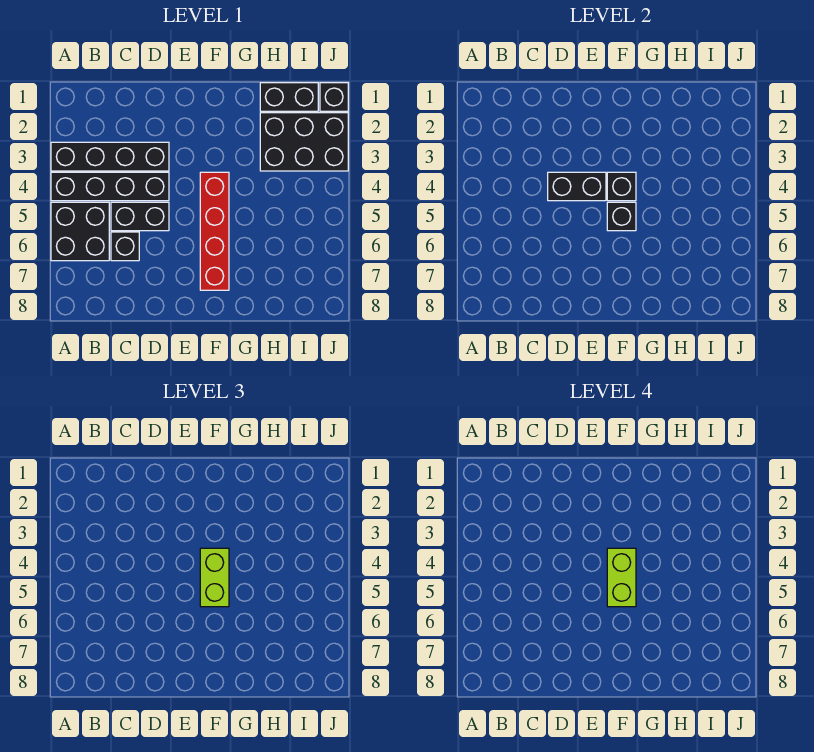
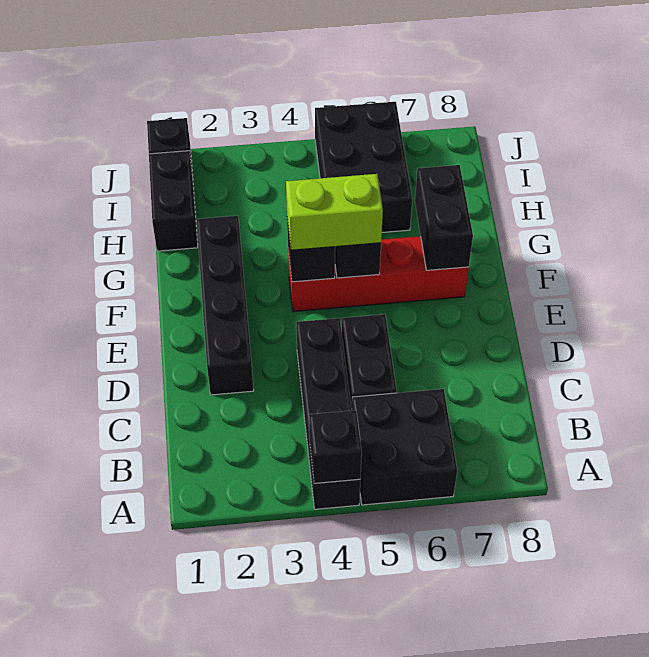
black 1x4 brick [51,142,169,171] -> black 1x4 brick moved to [196,216,254,395]
black 1x1 brick [111,232,139,261] -> black 1x1 brick moved to [309,410,362,484]
black 1x2 brick [548,172,606,201] -> black 1x2 brick moved to [415,165,473,270]
lime 1x2 brick [607,548,636,607] -> none
black 2x3 brick [260,113,348,171] -> black 2x3 brick moved to [315,102,412,232]

